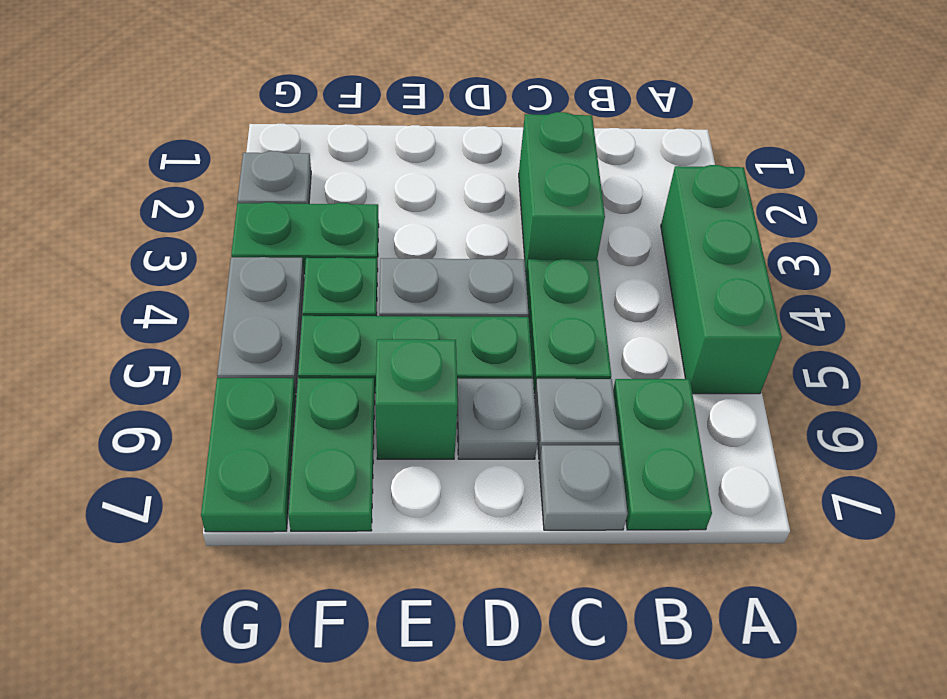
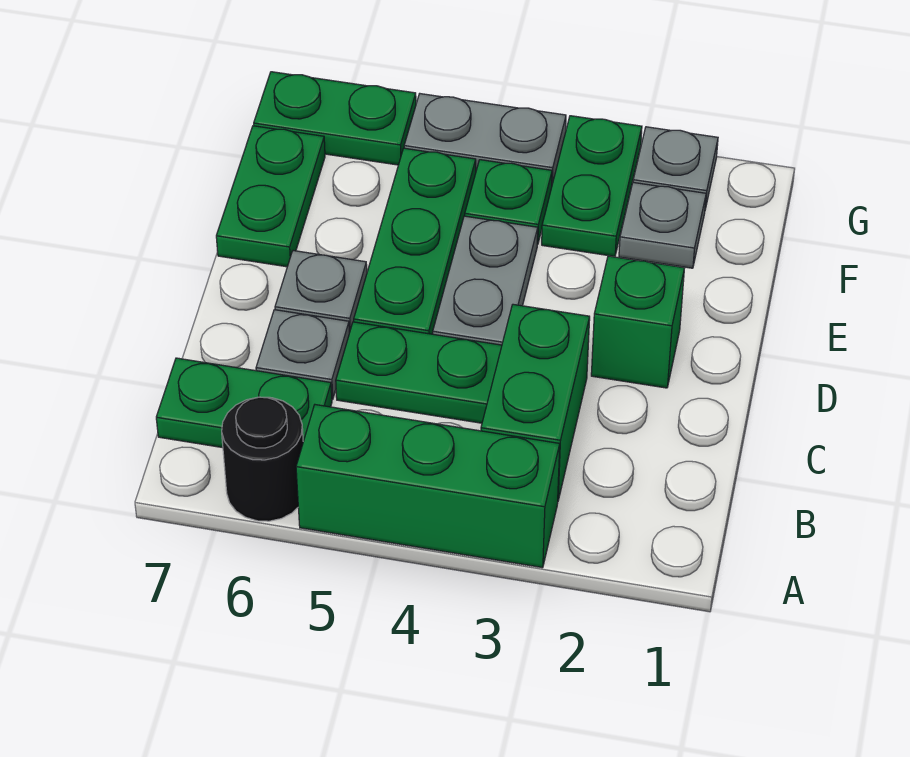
none -> black 1x1 round brick [222,397,303,521]
green 1x2 brick [519,112,605,274] -> green 1x2 brick turned to [481,304,590,500]
grey 1x1 plate [539,445,628,530] -> grey 1x1 plate moved to [619,182,706,268]
green 1x1 brick [375,339,458,459] -> green 1x1 brick moved to [591,256,684,388]
green 1x2 plate [288,378,375,531] -> green 1x2 plate turned to [216,126,325,267]

